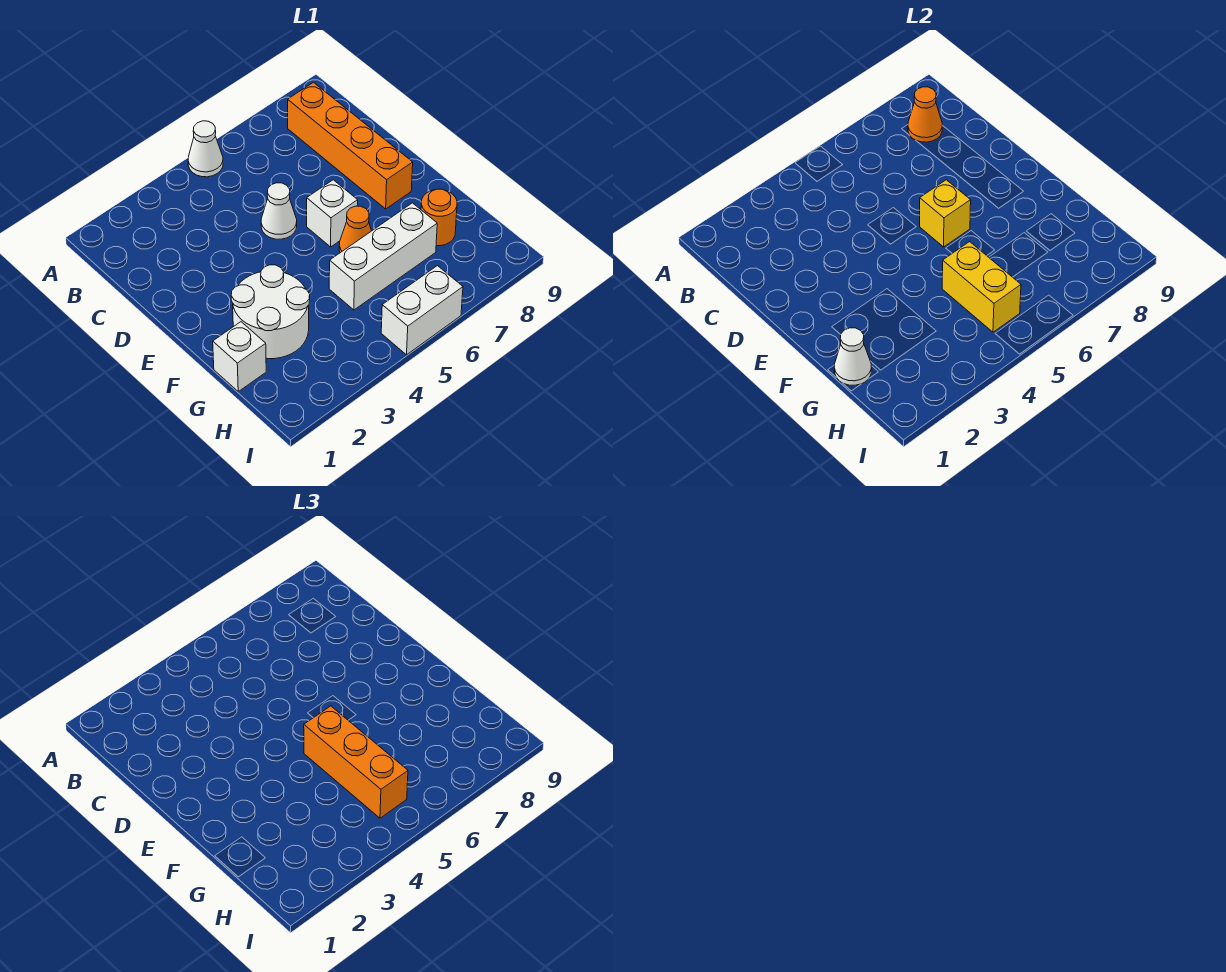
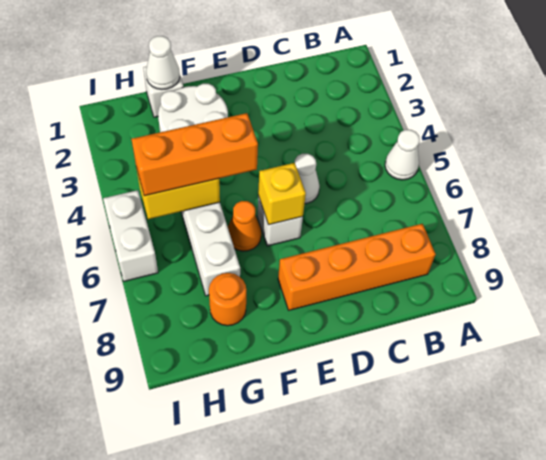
orange 1x1 cone [908,87,942,142] -> none

